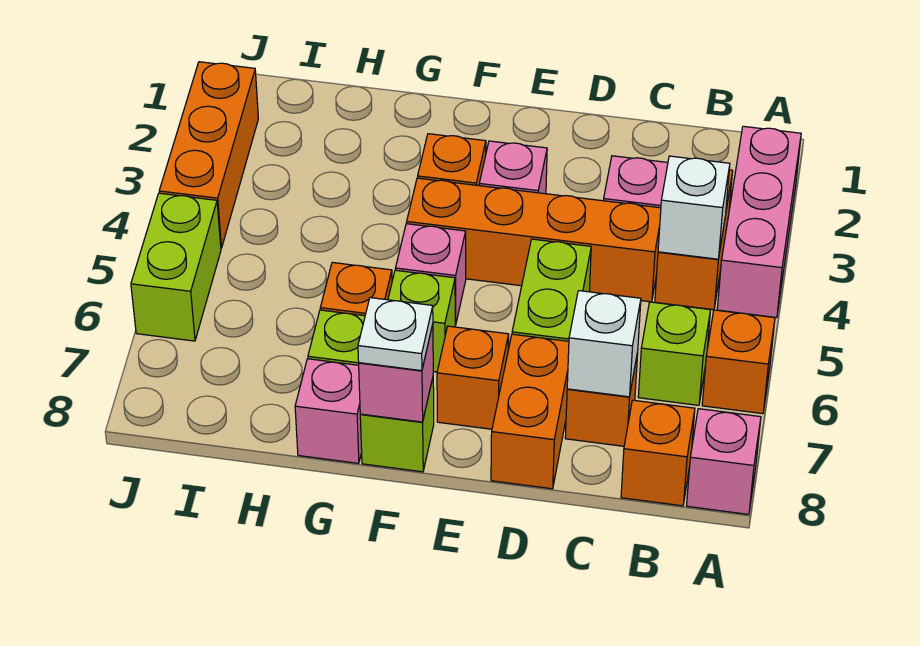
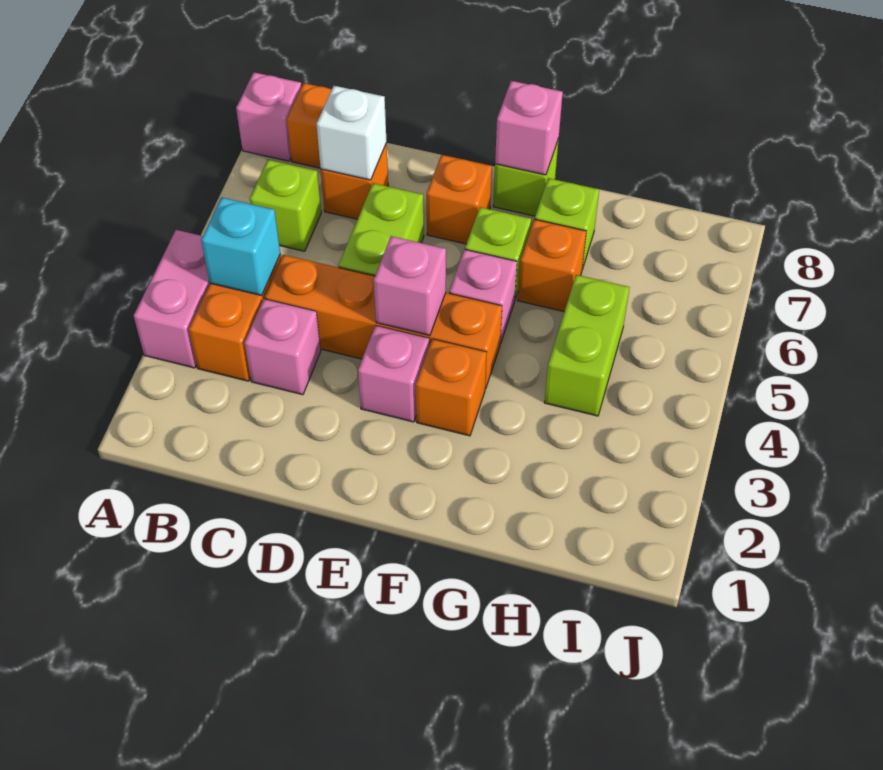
pink 1x3 brick [717,126,801,318] -> pink 1x2 brick [134,230,210,368]
orange 1x1 brick [702,310,775,414] -> none
white 1x1 brick [658,156,730,259] -> cyan 1x1 brick [201,197,280,295]
orange 1x2 brick [491,334,569,489] -> none
white 1x1 plate [358,298,433,371] -> none
pink 1x1 brick [295,359,362,463] -> pink 1x1 brick moved to [374,236,446,335]
orange 1x3 brick [159,62,258,248] -> none
lime 1x2 brick [131,193,221,341] -> lime 1x2 brick moved to [544,275,630,416]

